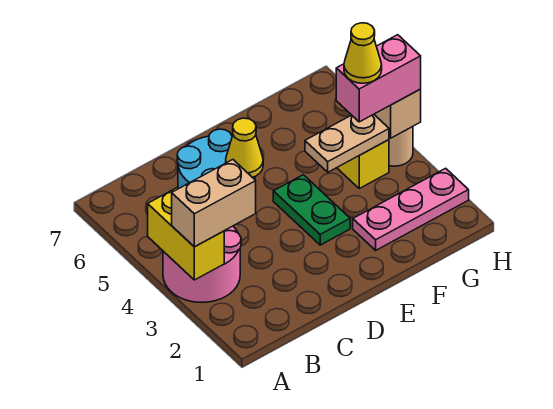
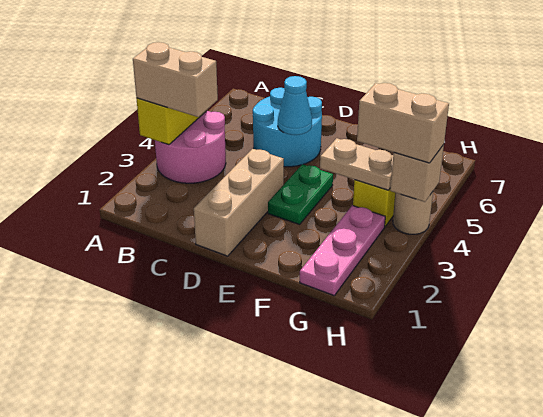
none -> tan 1x3 brick [194,149,284,256]
yellow 1x1 cone [226,118,263,177] -> cyan 1x1 cone [278,76,312,135]
pink 1x3 plate [353,168,469,250] -> pink 1x3 plate turned to [300,205,385,295]
pink 1x2 brick [336,35,421,122] -> tan 1x2 brick [357,83,449,163]
yellow 1x1 cone [344,23,382,83] -> none

